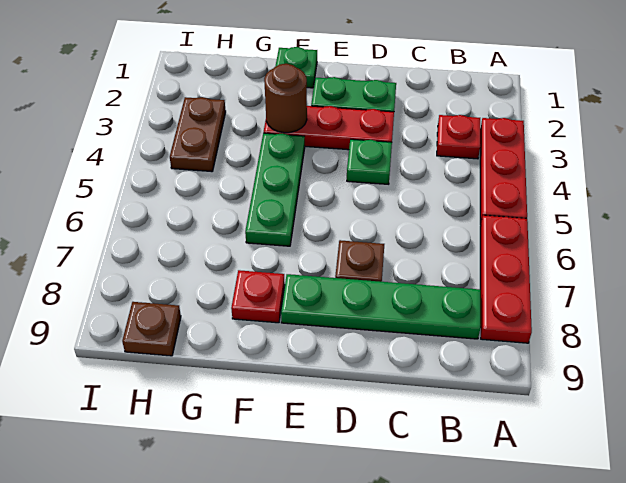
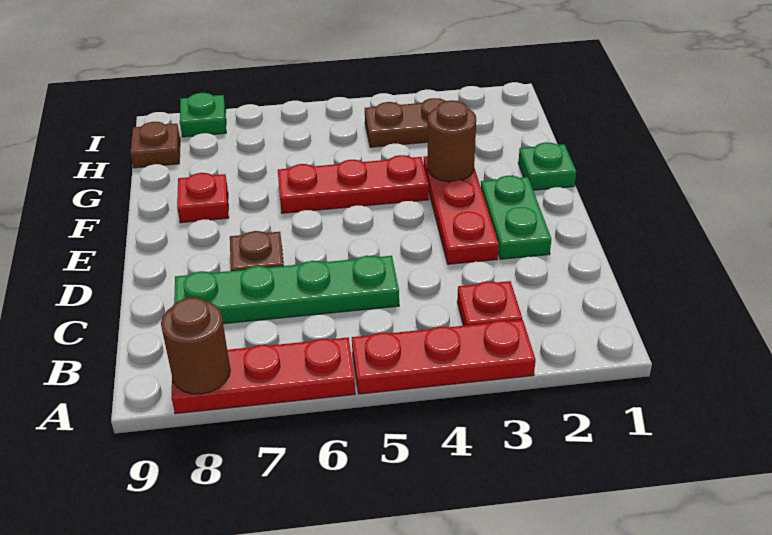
none -> brown 1x1 round brick [161,297,230,394]
green 1x4 plate [281,274,480,339] -> green 1x4 plate turned to [174,255,399,324]
green 1x1 plate [347,139,392,184] -> green 1x1 plate moved to [180,93,226,137]
green 1x3 plate [245,133,305,246] -> red 1x3 plate [278,155,429,213]

